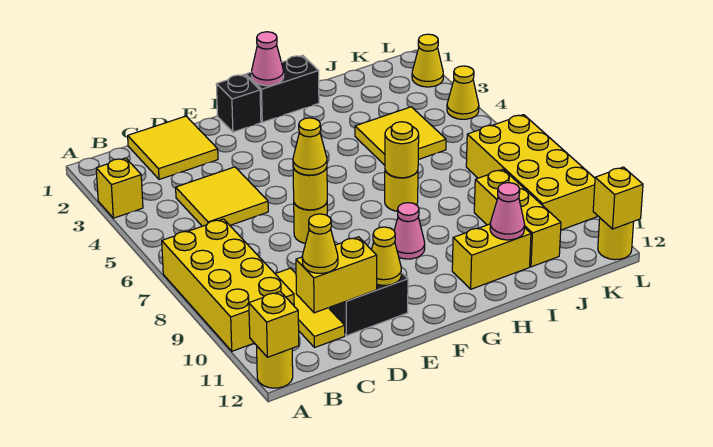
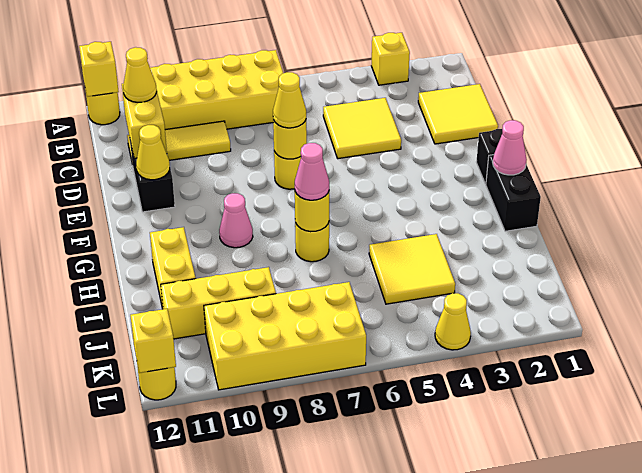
pink 1x1 cone [490,183,525,240] -> pink 1x1 cone moved to [295,143,329,200]
yellow 1x1 cone [412,34,443,87] -> none

